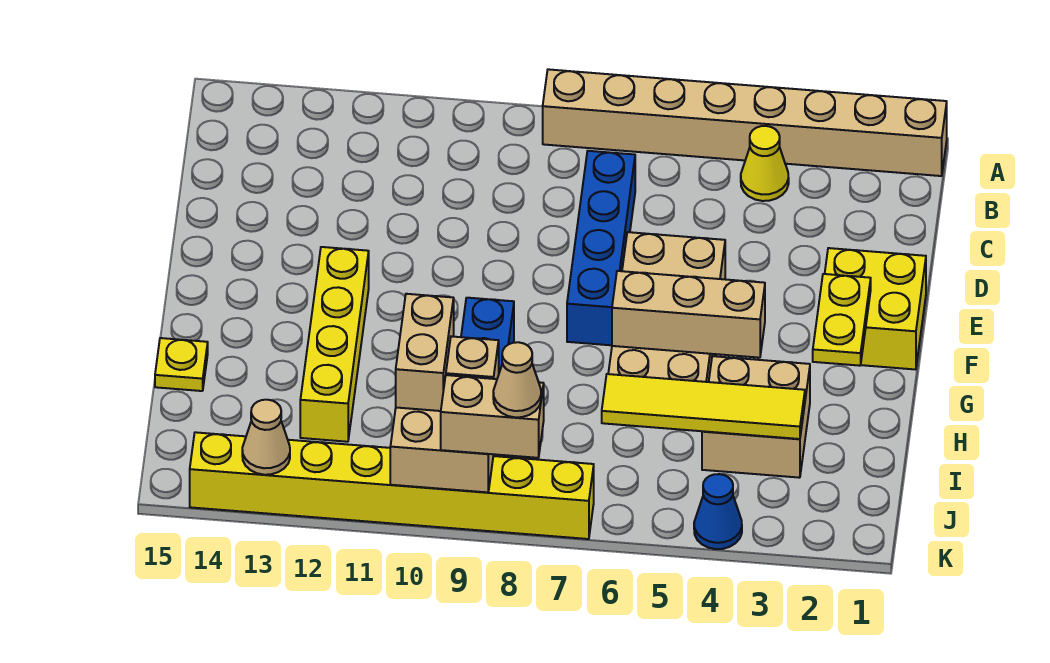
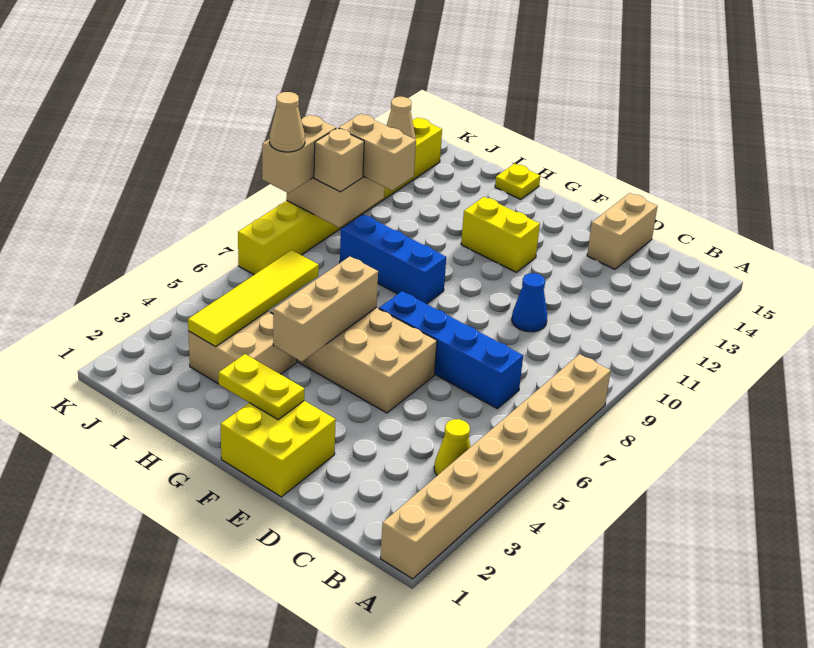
none -> tan 1x2 brick [587,193,657,269]
yellow 1x4 brick [300,247,369,442] -> yellow 1x2 brick [461,197,540,272]
blue 1x1 cone [694,474,742,549] -> blue 1x1 cone moved to [512,273,547,332]

